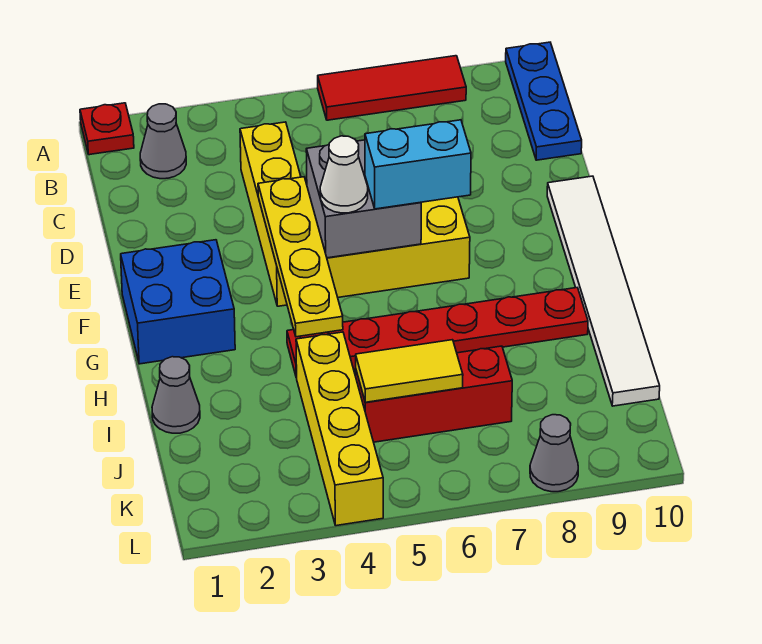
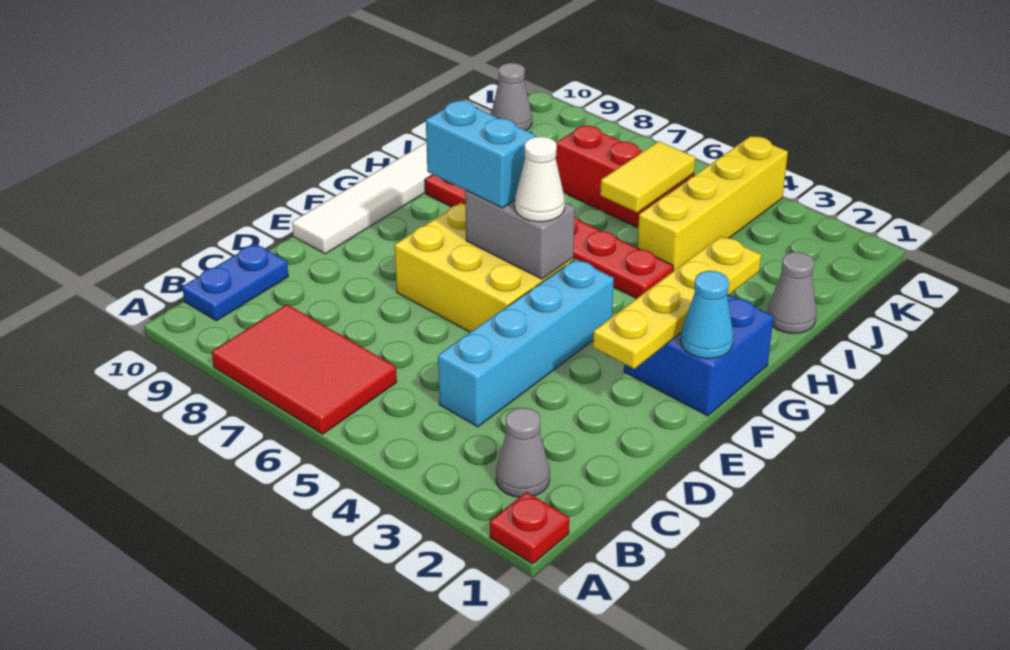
red 1x3 tile [318,56,466,120] -> red 2x3 tile [212,304,397,434]
blue 1x3 plate [506,42,582,160] -> blue 1x2 plate [182,244,288,321]
yellow 1x4 brick [240,122,301,306] -> cyan 1x4 brick [438,259,614,427]
yellow 1x4 plate [258,177,343,337] -> yellow 1x4 plate moved to [593,236,761,369]
grey 2x2 brick [306,140,421,258] -> grey 1x2 brick [465,191,575,279]
none -> cyan 1x1 cone [680,271,733,359]
yellow 1x2 tile [356,340,463,402] -> yellow 1x2 tile turned to [600,141,696,212]
grey 1x1 cone [530,415,578,492] -> grey 1x1 cone moved to [491,63,532,130]

